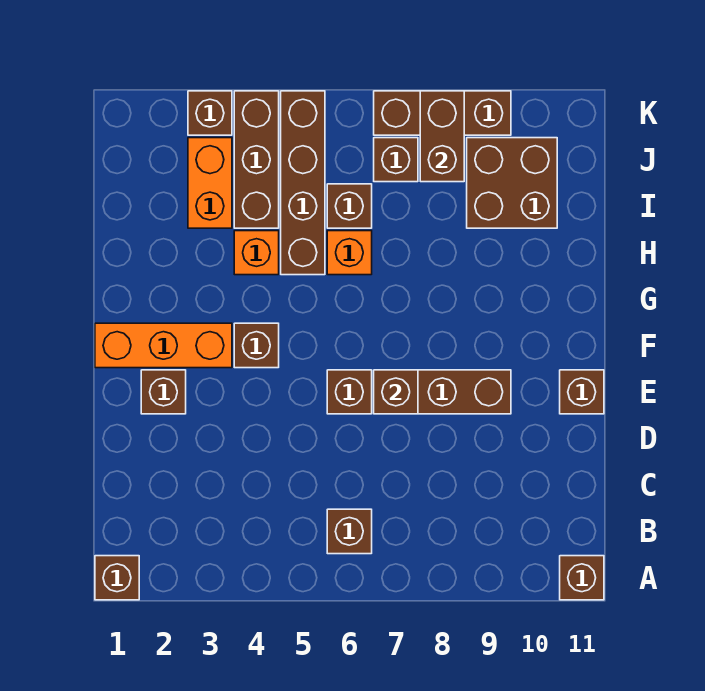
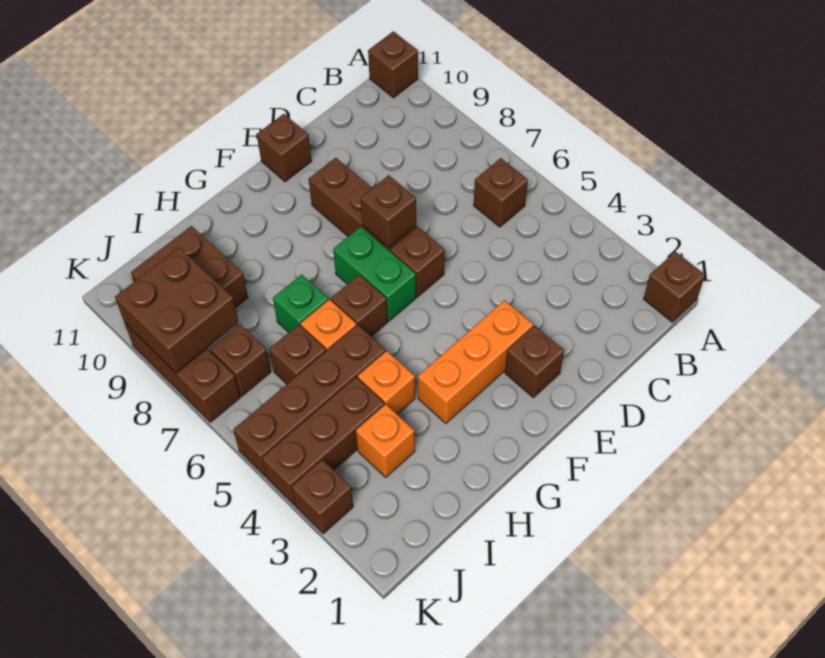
orange 1x3 brick [95,323,232,368] -> orange 1x3 brick turned to [418,300,533,423]
brown 1x1 brick [234,323,279,368] -> brown 1x1 brick moved to [331,275,387,336]
none -> green 1x2 brick [333,227,416,321]
none -> green 1x1 brick [273,274,328,333]
orange 1x2 brick [188,138,232,228] -> orange 1x1 brick [356,404,415,477]
brown 1x2 brick [420,91,464,182] -> brown 2x2 brick [115,247,239,373]

